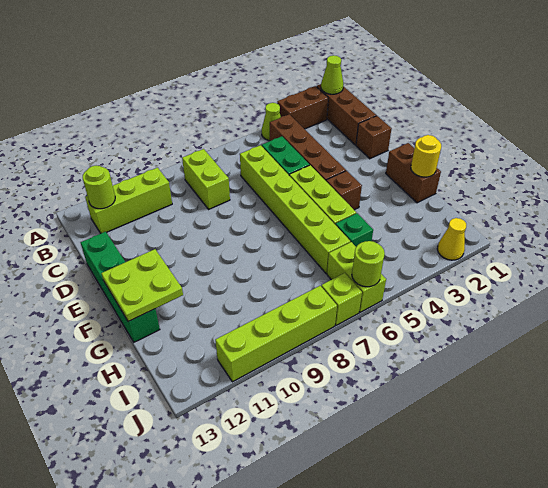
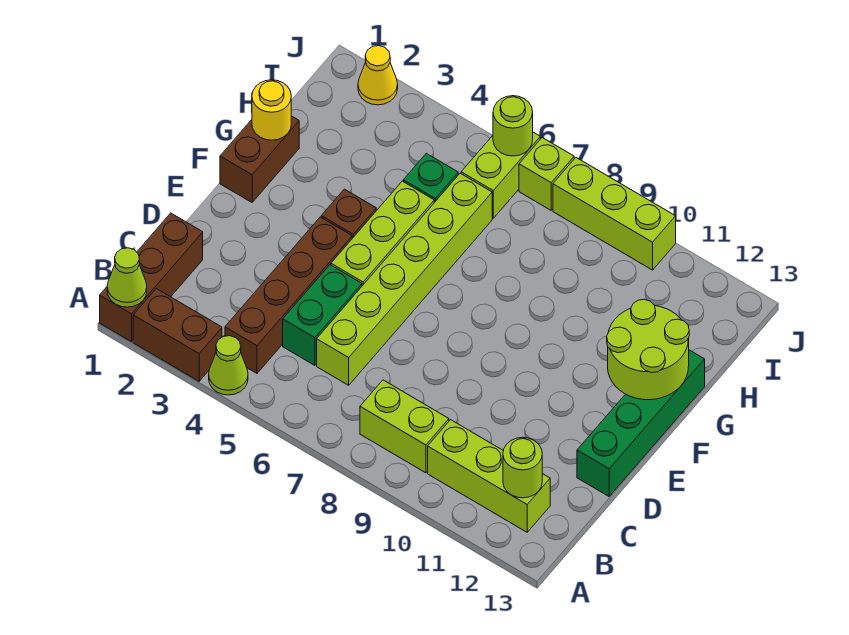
lime 1x2 brick [182,149,230,209] -> lime 1x2 brick turned to [360,380,449,473]
brown 1x1 brick [356,116,392,159] -> none
lime 2x2 plate [101,249,183,322] -> lime 2x2 round brick [607,299,689,400]
lime 1x4 brick [215,286,337,382] -> lime 1x3 brick [553,158,676,270]

